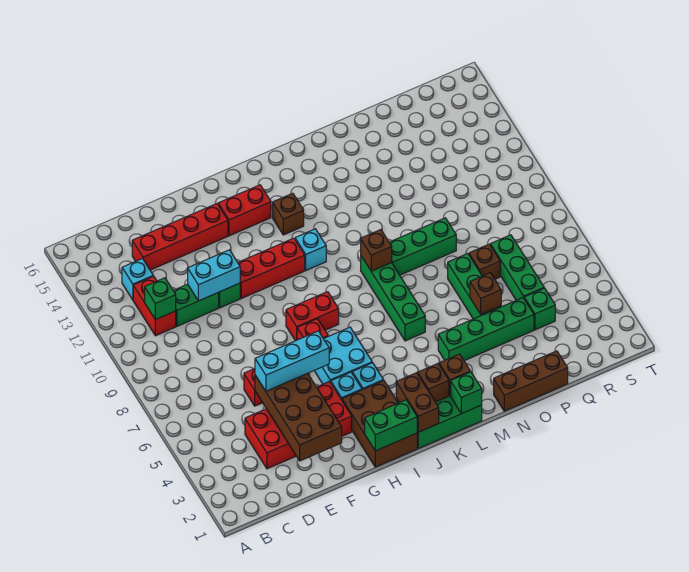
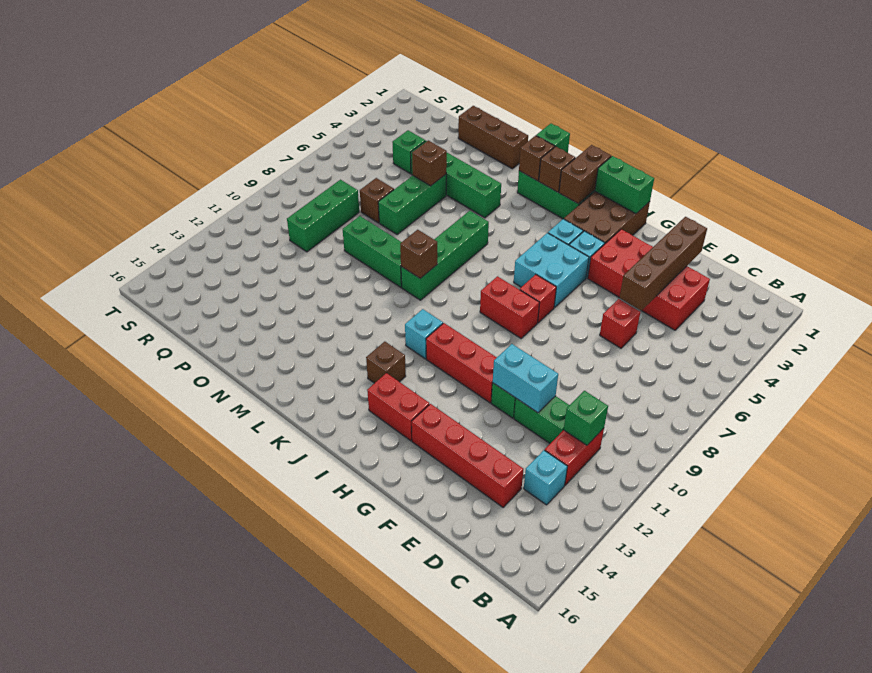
brown 2x4 brick [255,373,342,461] -> brown 1x4 brick [619,217,707,311]
cyan 1x3 brick [255,331,329,391] -> none
green 1x3 brick [491,235,544,300] -> green 1x3 brick moved to [287,180,359,252]

